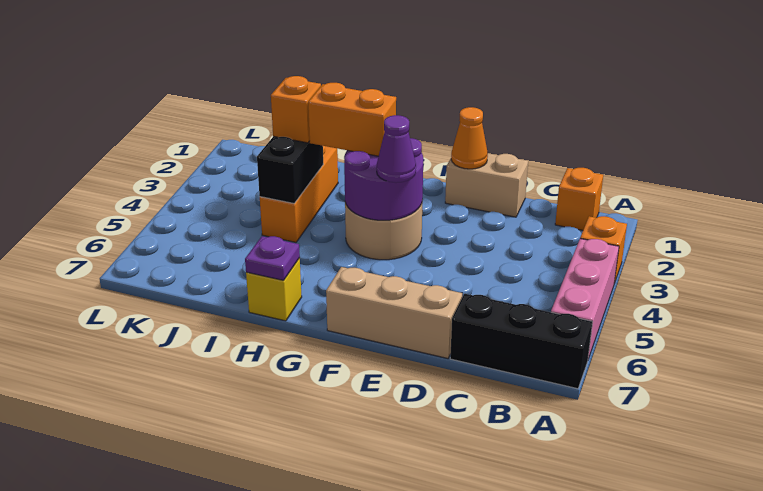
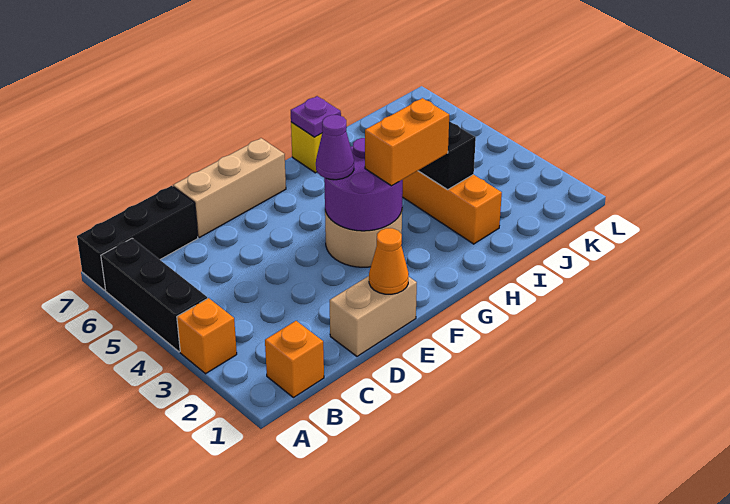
pink 1x3 brick [551,239,619,359] -> black 1x3 brick [101,238,207,352]
orange 1x1 brick [271,76,321,143] -> none

